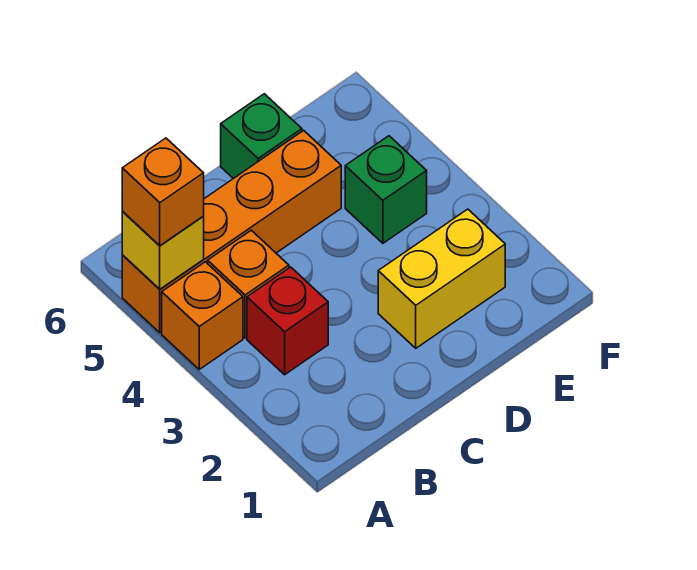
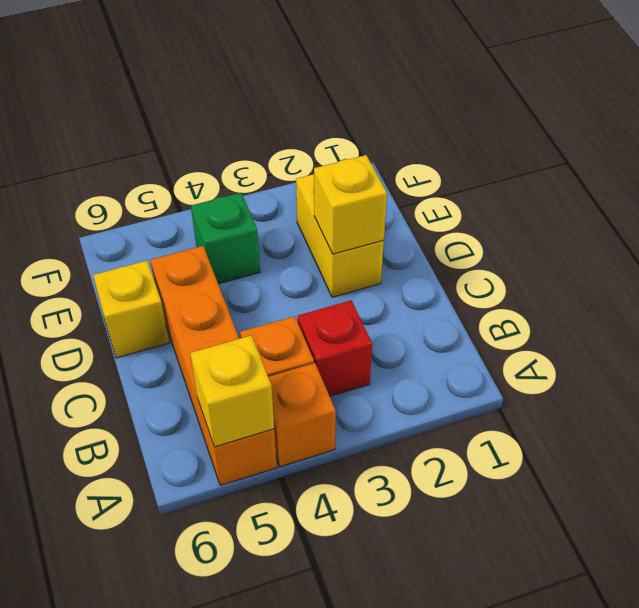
orange 1x1 brick [122,138,204,246] -> none
none -> yellow 1x1 brick [314,155,387,254]
green 1x1 brick [221,94,302,179] -> yellow 1x1 brick [93,261,169,358]

